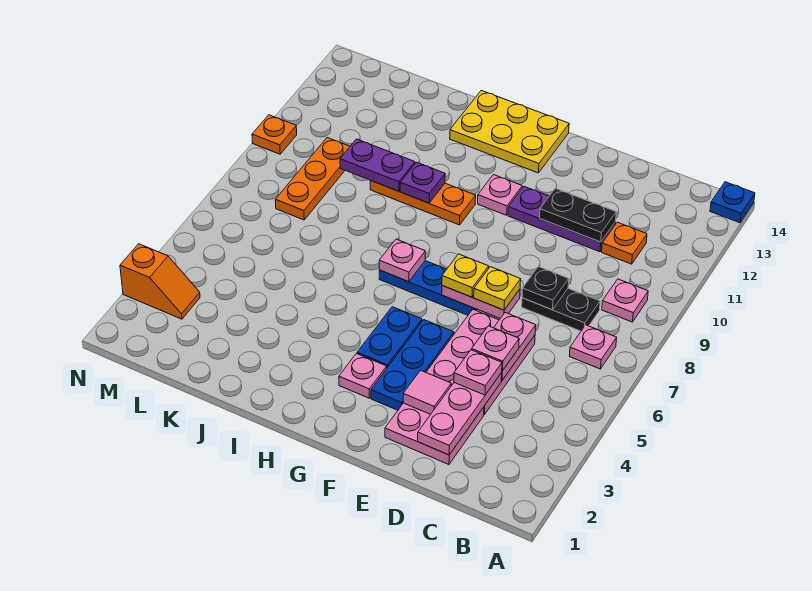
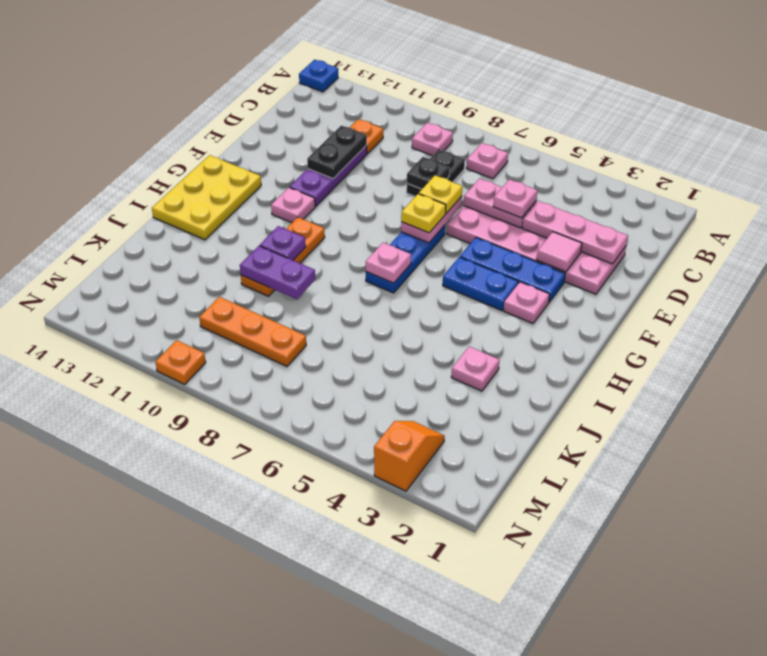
pink 1x1 plate [454,350,502,395] -> pink 1x1 plate moved to [451,347,499,391]
purple 1x2 plate [340,139,415,191] -> purple 1x2 plate turned to [240,246,315,299]

